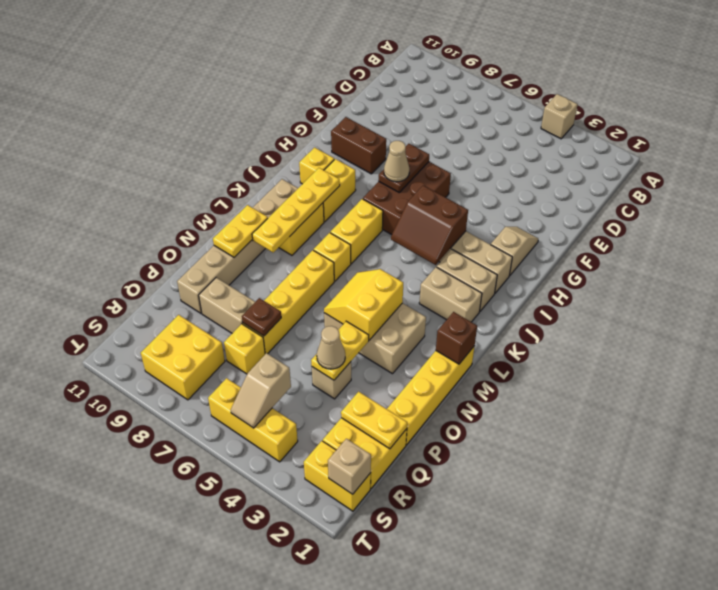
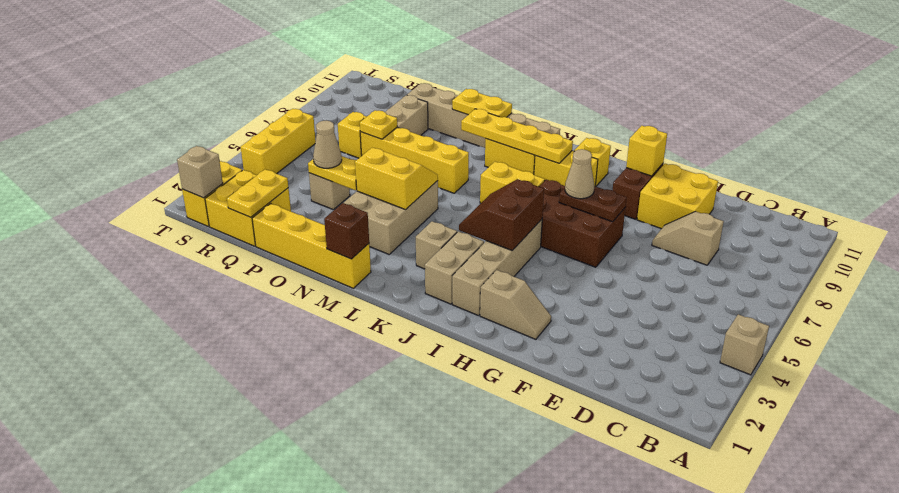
tan 1x2 brick [419,267,482,322] -> tan 1x1 brick [416,221,457,269]
yellow 1x1 brick [314,233,351,281] -> yellow 1x1 brick moved to [626,126,667,176]
brown 1x1 plate [242,298,281,336] -> yellow 1x1 plate [360,110,397,139]
tan 1x2 slope [231,353,291,428] -> tan 1x2 slope moved to [652,211,724,265]
yellow 2x2 brick [141,315,225,400] -> yellow 2x2 brick moved to [637,164,718,229]

